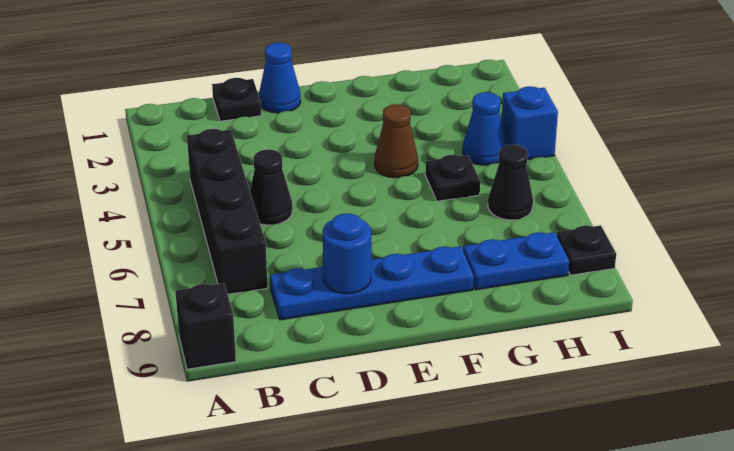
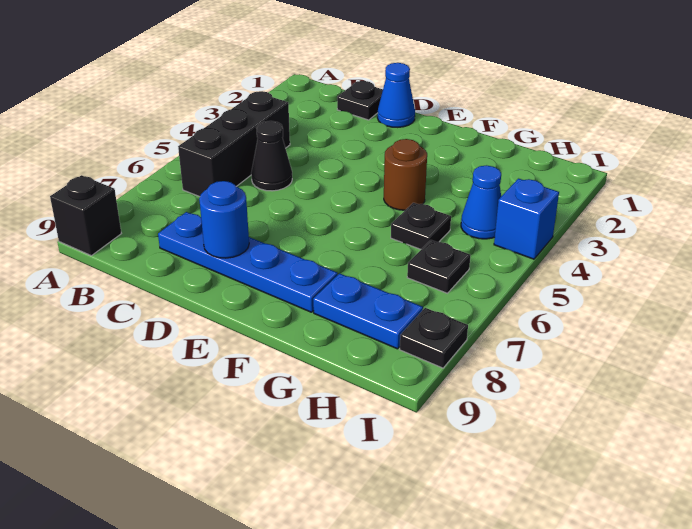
black 1x4 brick [187,129,268,294] -> black 1x3 brick [178,91,290,197]
brown 1x1 cone [374,104,418,178] -> brown 1x1 round brick [384,139,427,210]
black 1x1 cone [488,145,533,220] -> black 1x1 plate [407,240,471,293]

